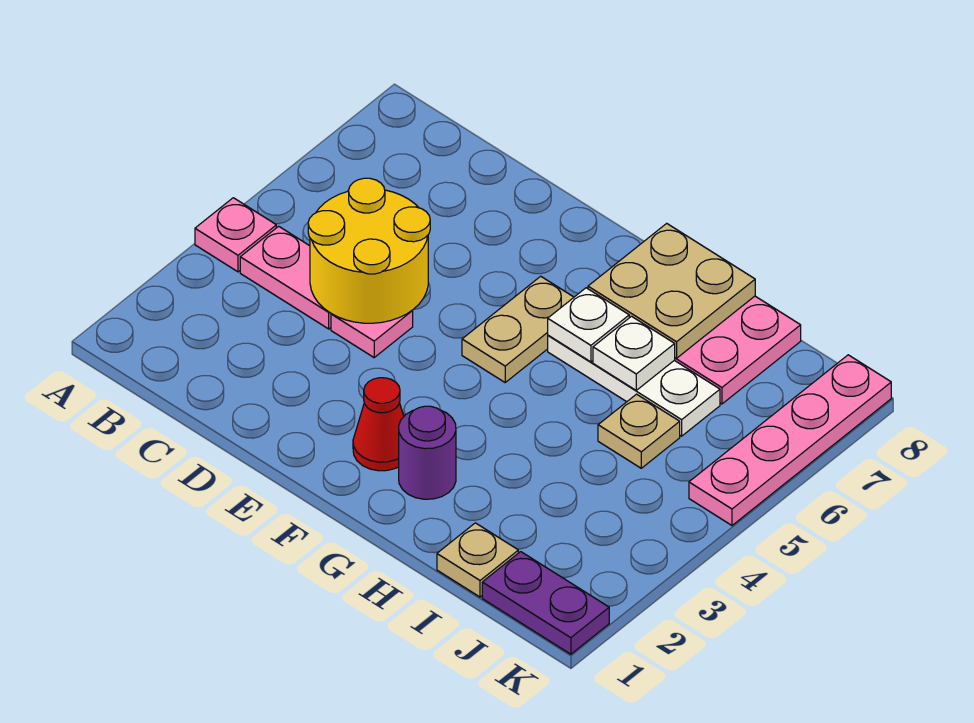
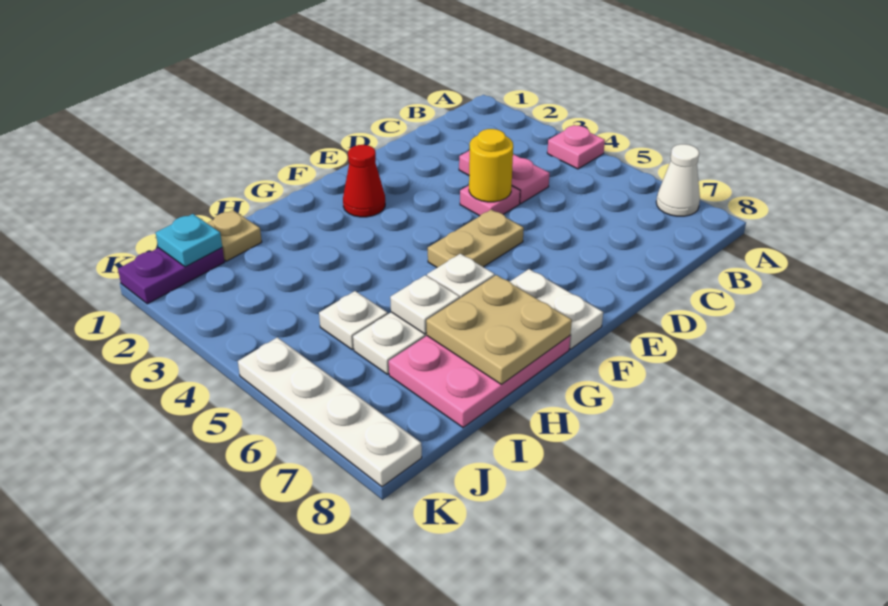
none -> white 1x1 cone [656,144,700,216]
pink 1x2 plate [240,226,331,329] -> pink 1x2 plate turned to [459,150,550,203]
yellow 2x2 round brick [308,178,430,323] -> yellow 1x1 round brick [469,129,513,202]
tan 1x2 plate [462,276,574,382] -> tan 1x2 plate turned to [428,210,524,268]
none -> white 1x2 plate [510,269,603,349]
purple 1x1 round brick [399,406,456,499] -> none
tan 1x1 plate [598,394,680,468] -> white 1x1 plate [319,291,388,350]
none -> cyan 1x1 plate [156,214,222,267]
pink 1x4 plate [689,355,891,525] -> white 1x4 plate [238,337,422,487]

